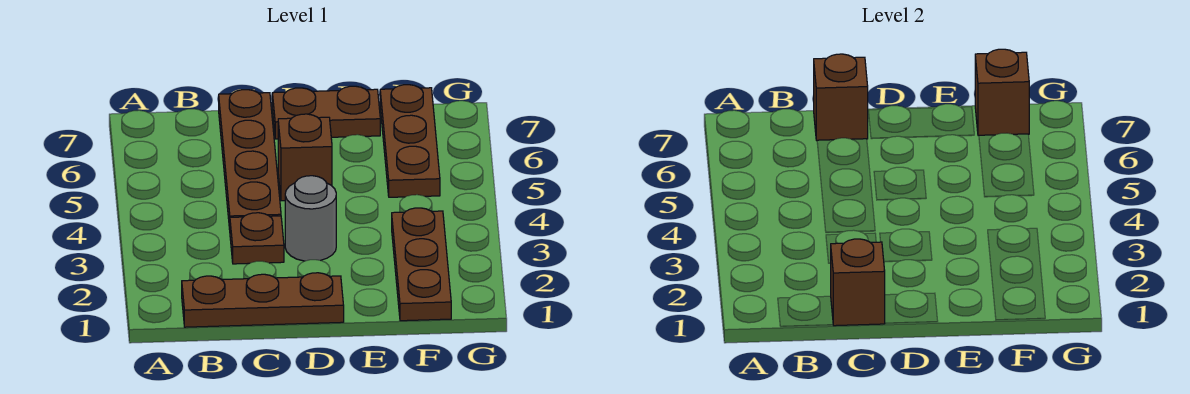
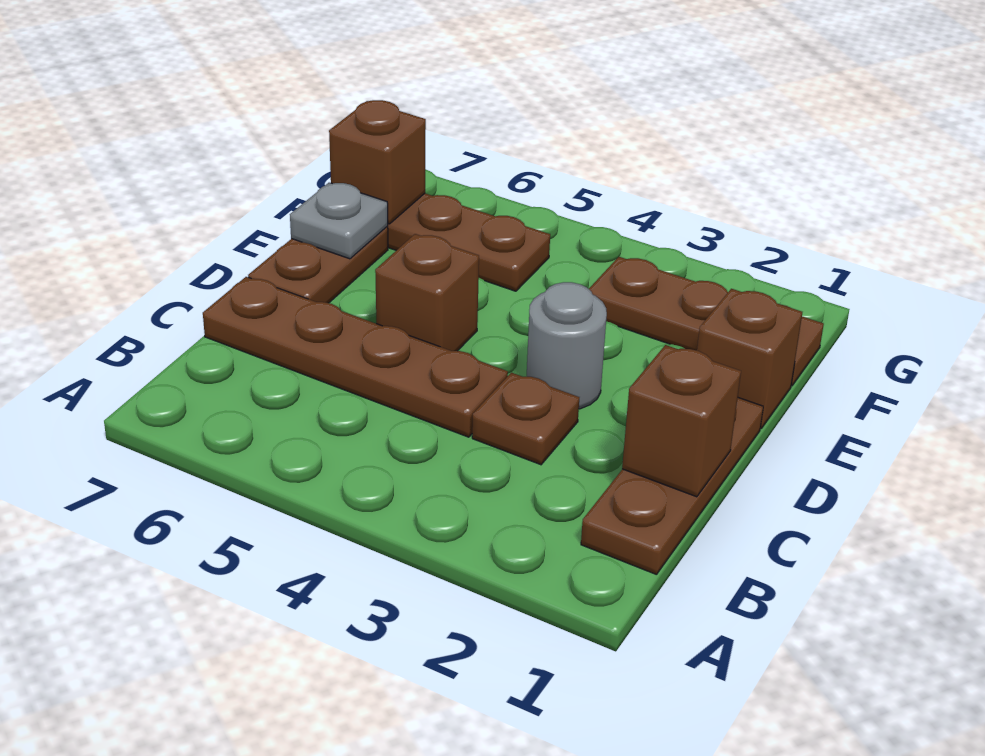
brown 1x1 brick [814,54,868,140] -> brown 1x1 brick moved to [697,289,802,429]
none -> grey 1x1 plate [290,183,388,259]

